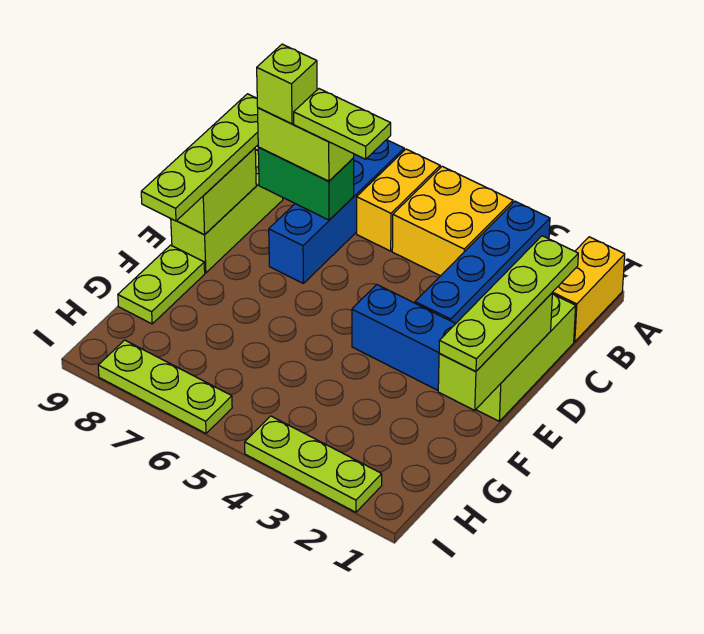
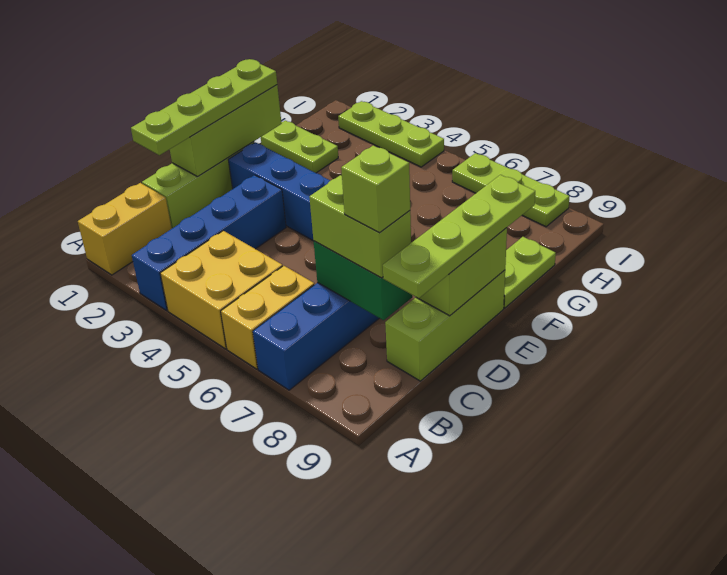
lime 1x2 plate [294,89,391,159] -> lime 1x2 plate moved to [261,121,338,173]

